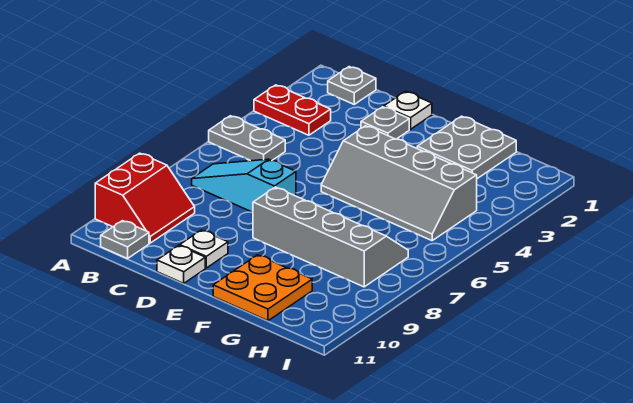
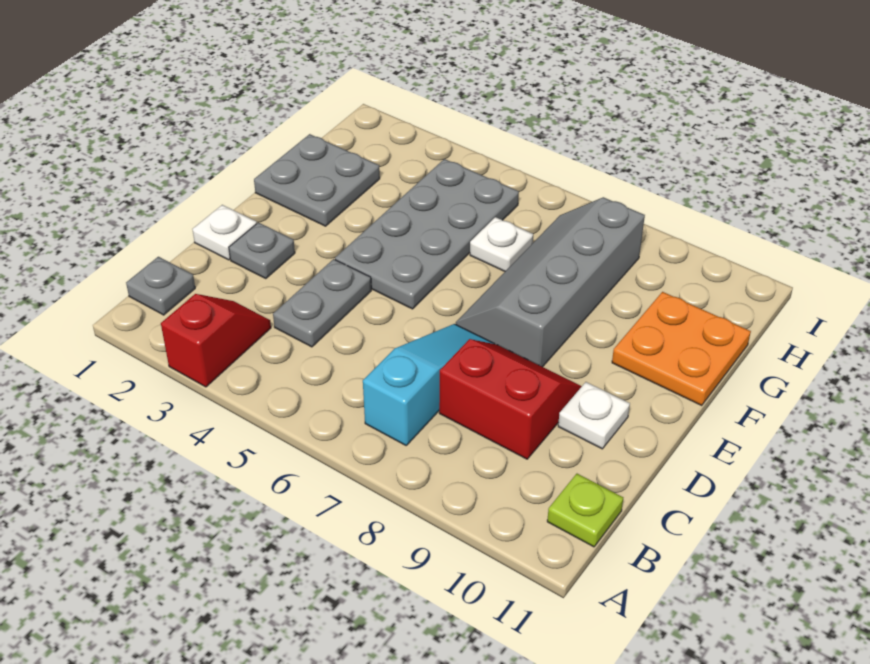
red 1x2 plate [254,85,331,135] -> red 1x2 slope [161,294,271,387]
grey 1x2 plate [209,116,285,161] -> grey 1x2 plate moved to [273,259,371,347]
red 2x2 slope [95,153,195,243] -> red 2x2 slope moved to [439,339,582,459]
cyan 1x3 slope [192,159,296,212] -> cyan 1x3 slope turned to [363,324,494,445]
grey 1x1 plate [101,221,149,259] -> lime 1x1 plate [547,474,623,547]
white 1x1 plate [157,245,205,283] -> white 1x1 plate moved to [470,217,533,271]
grey 2x4 slope [321,126,477,241] -> grey 2x4 plate [335,159,519,309]

